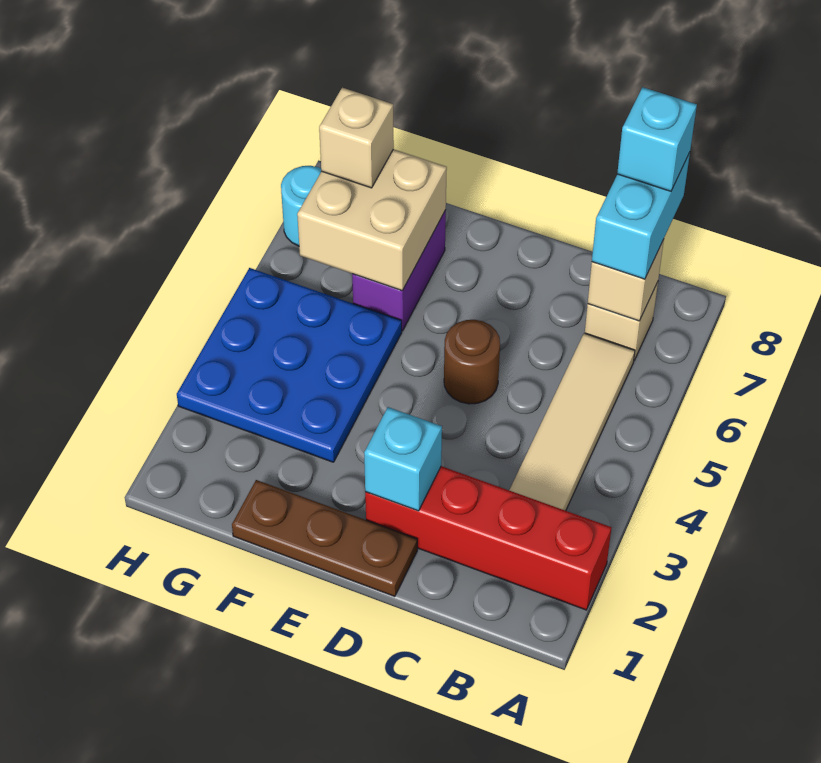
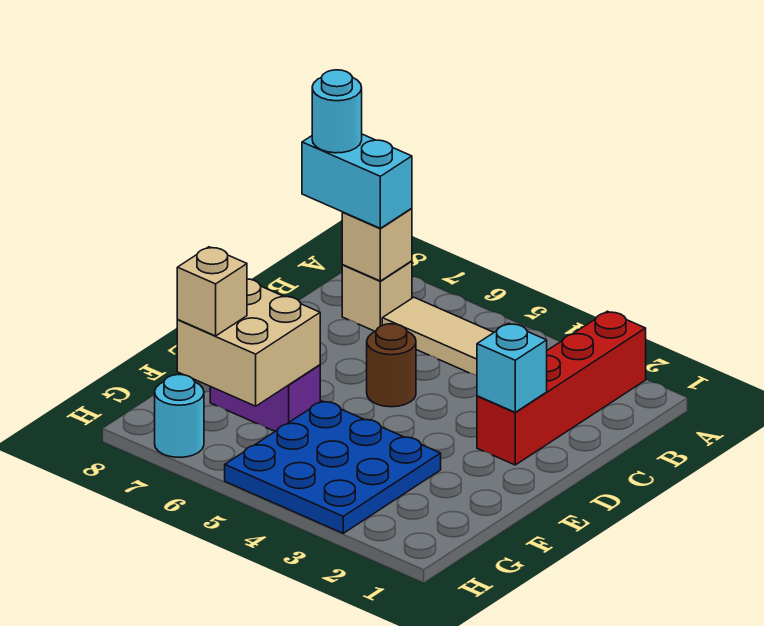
cyan 1x1 brick [617,87,697,191] -> cyan 1x1 round brick [312,70,362,153]
brown 1x3 plate [232,480,417,597] -> none

